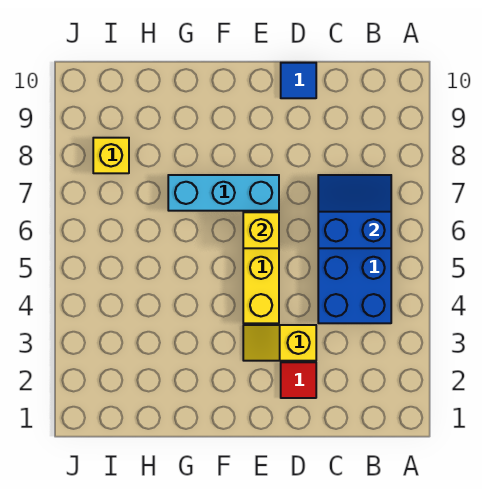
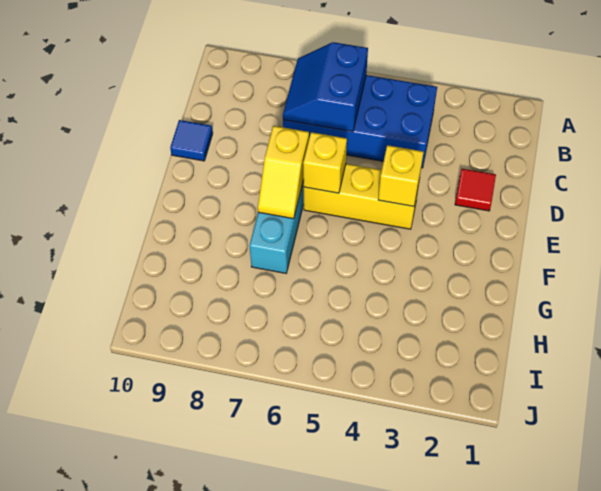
yellow 1x2 slope [243,325,316,361] -> yellow 1x2 slope moved to [258,126,309,219]
yellow 1x1 brick [93,138,129,173] -> yellow 1x1 brick moved to [378,145,424,206]

